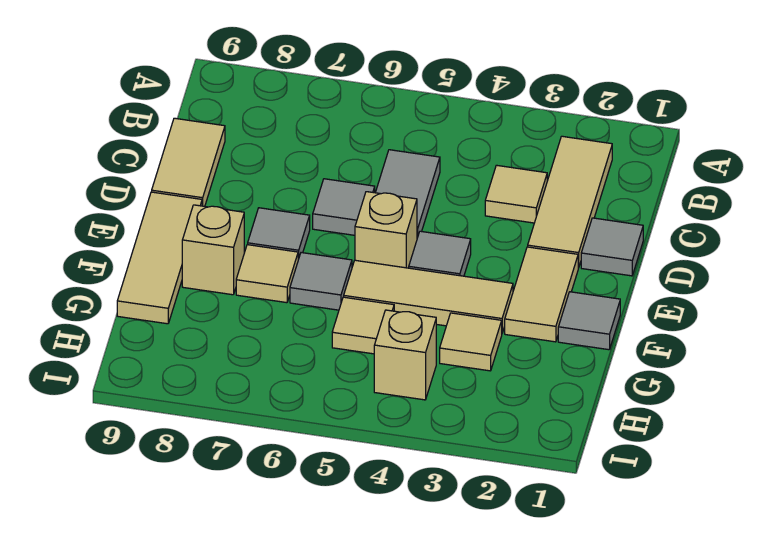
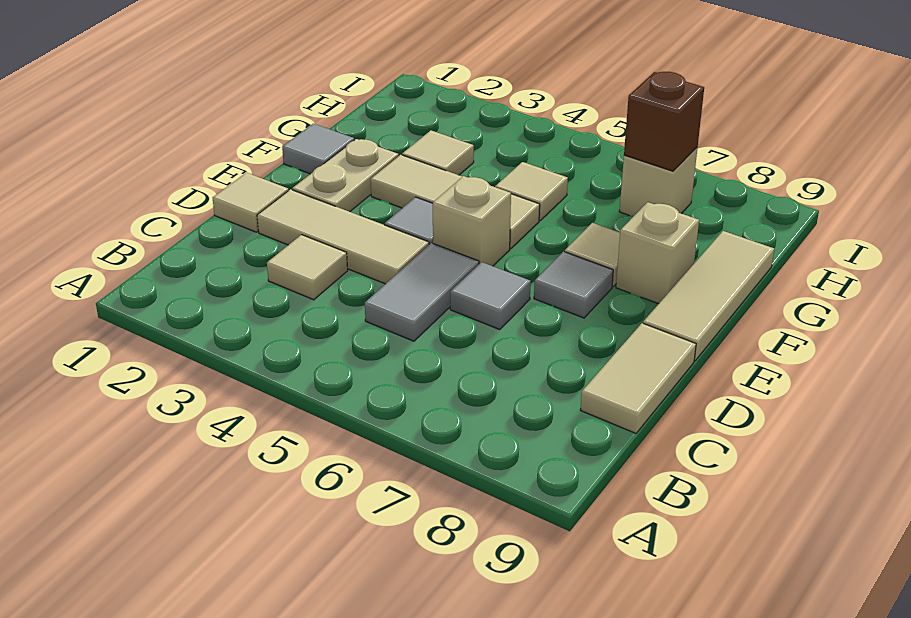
tan 1x3 tile [528,136,612,268] -> tan 1x3 tile turned to [257,189,429,284]
grey 1x1 tile [581,218,643,276] -> tan 1x1 tile [213,173,289,232]
tan 1x2 tile [505,247,578,342] -> tan 1x2 plate [292,139,399,212]
grey 1x1 tile [290,253,352,310] -> none
tan 1x1 brick [374,310,436,400] -> tan 1x1 brick moved to [619,147,698,216]
none -> brown 1x1 brick [624,72,704,171]

